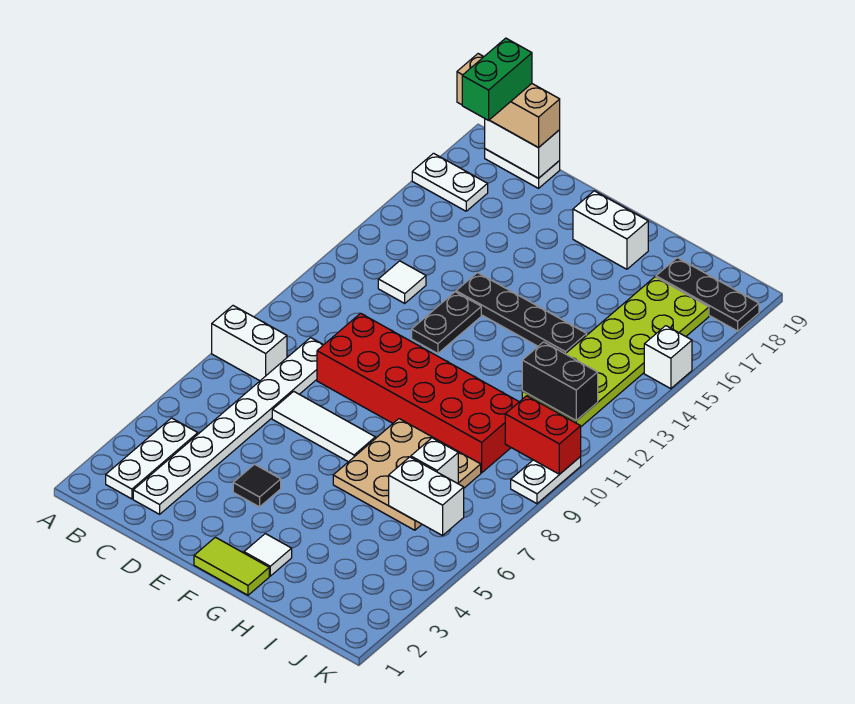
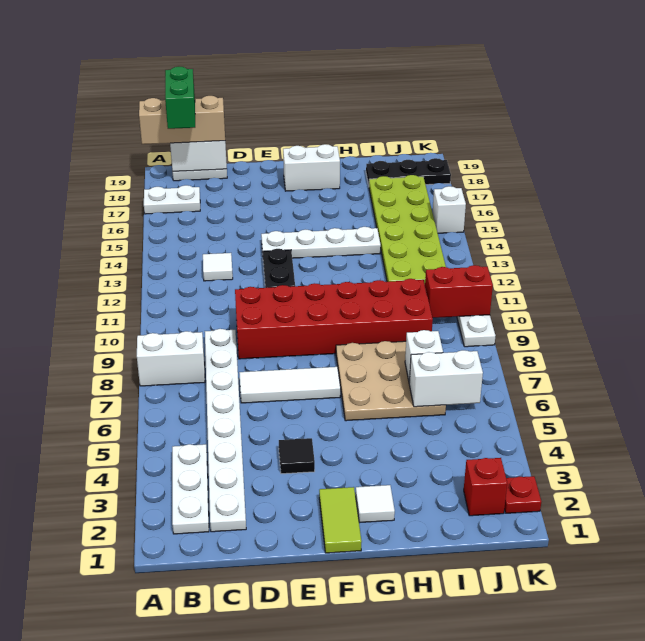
black 1x4 plate [456,273,587,354] -> white 1x4 plate [261,227,381,258]
lime 1x2 tile [194,537,269,595] -> lime 1x2 tile turned to [319,487,362,553]
black 1x2 brick [522,342,598,421] -> none
none -> red 1x1 brick [464,458,507,516]
none -> red 1x1 plate [504,476,541,513]

